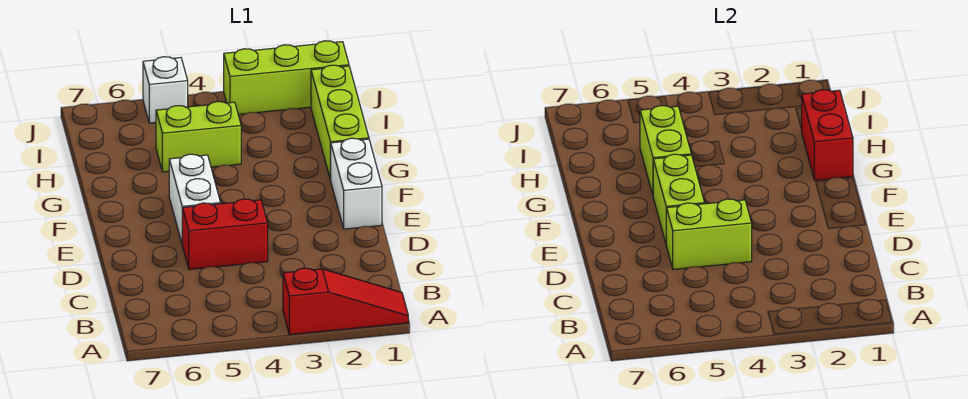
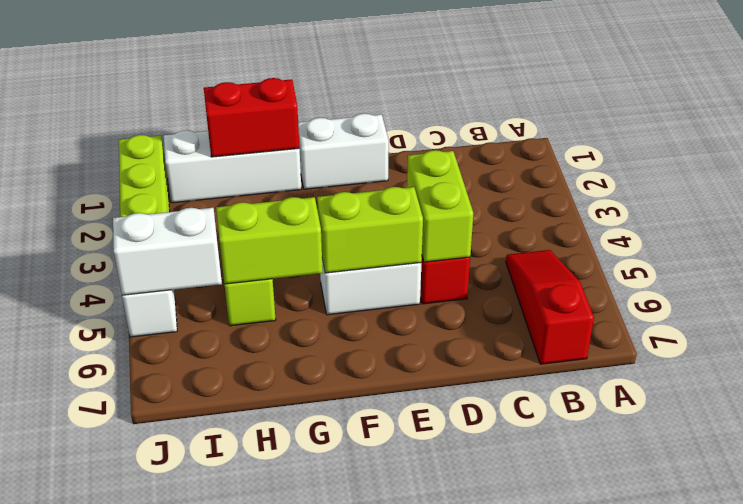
red 1x3 slope [283,268,408,335] -> red 1x3 slope moved to [506,250,594,364]
lime 1x3 brick [311,65,369,180] -> white 1x3 brick [164,130,301,203]
none -> white 1x2 brick [113,208,222,295]

